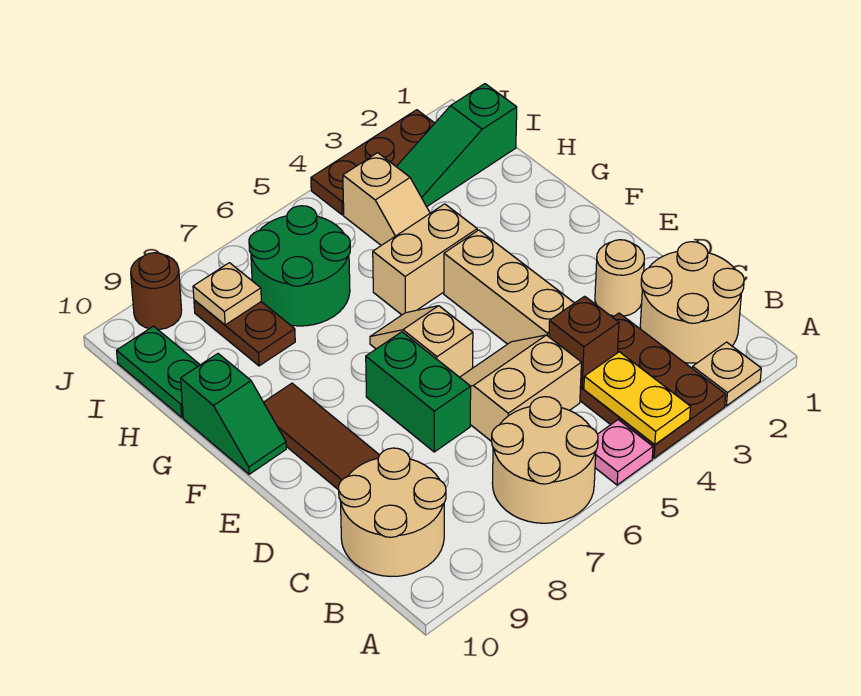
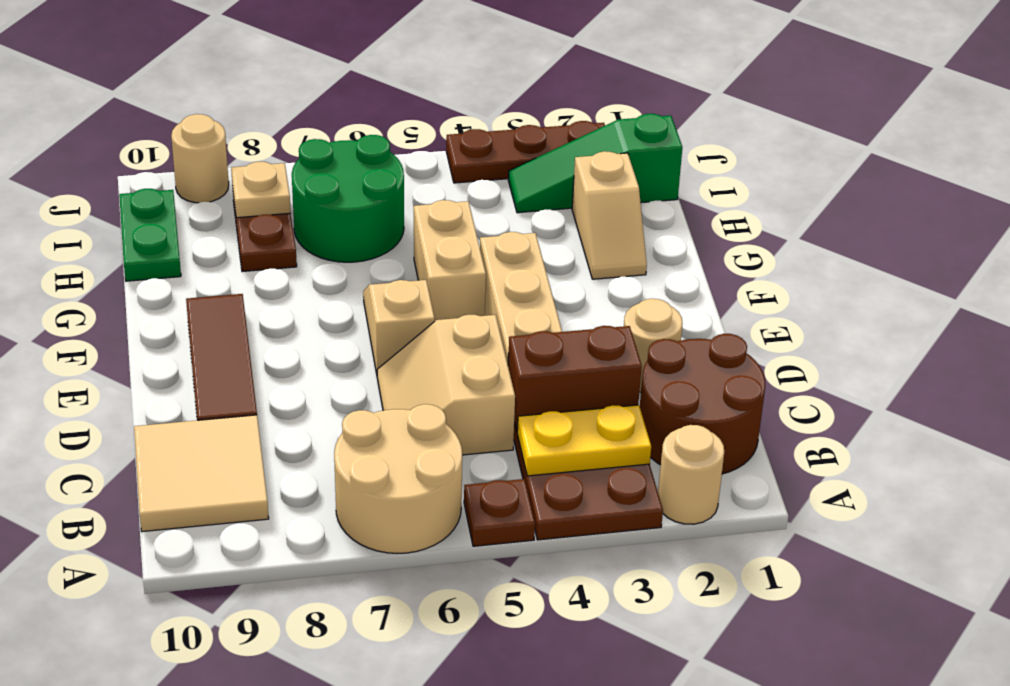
tan 1x1 plate [692,342,761,406] -> tan 1x1 round brick [658,425,724,524]
yellow 1x2 plate [584,352,691,445] -> yellow 1x2 plate turned to [517,405,651,476]
pink 1x1 plate [595,420,653,485] -> brown 1x1 plate [464,479,535,546]
tan 2x2 round brick [640,242,744,363] -> brown 2x2 round brick [640,334,765,474]
tan 2x2 round brick [339,448,446,577] -> tan 2x2 tile [134,415,269,532]
brown 1x1 brick [549,296,619,388] -> brown 1x2 brick [508,326,642,431]
tan 2x2 slope [460,335,581,442] -> tan 2x2 slope turned to [377,315,515,455]
green 1x2 brick [366,332,471,452] -> none
green 1x2 slope [181,354,286,474] -> none
tan 1x2 brick [373,204,477,315] -> tan 1x2 brick turned to [414,200,486,321]
tan 1x2 slope [343,153,430,245] -> tan 1x2 slope moved to [572,151,647,279]
brown 1x1 round brick [131,253,182,330] -> tan 1x1 round brick [171,114,229,203]

